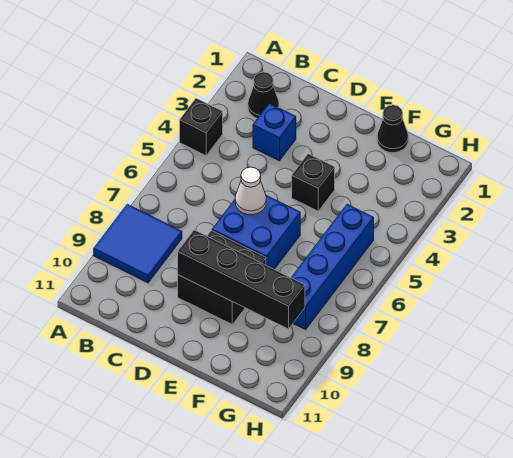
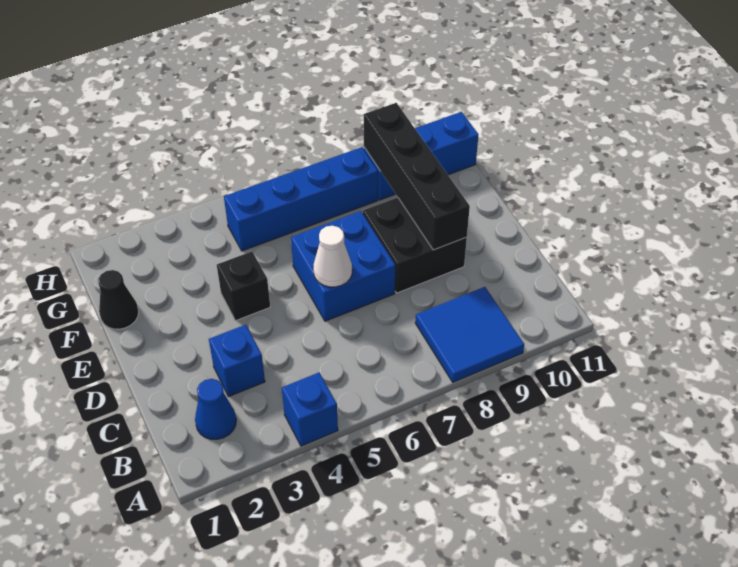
black 1x1 brick [180,98,223,156] -> blue 1x1 brick [281,372,338,446]
black 1x1 cone [248,72,279,119] -> blue 1x1 cone [195,379,236,439]
none -> blue 1x3 brick [364,112,479,200]

